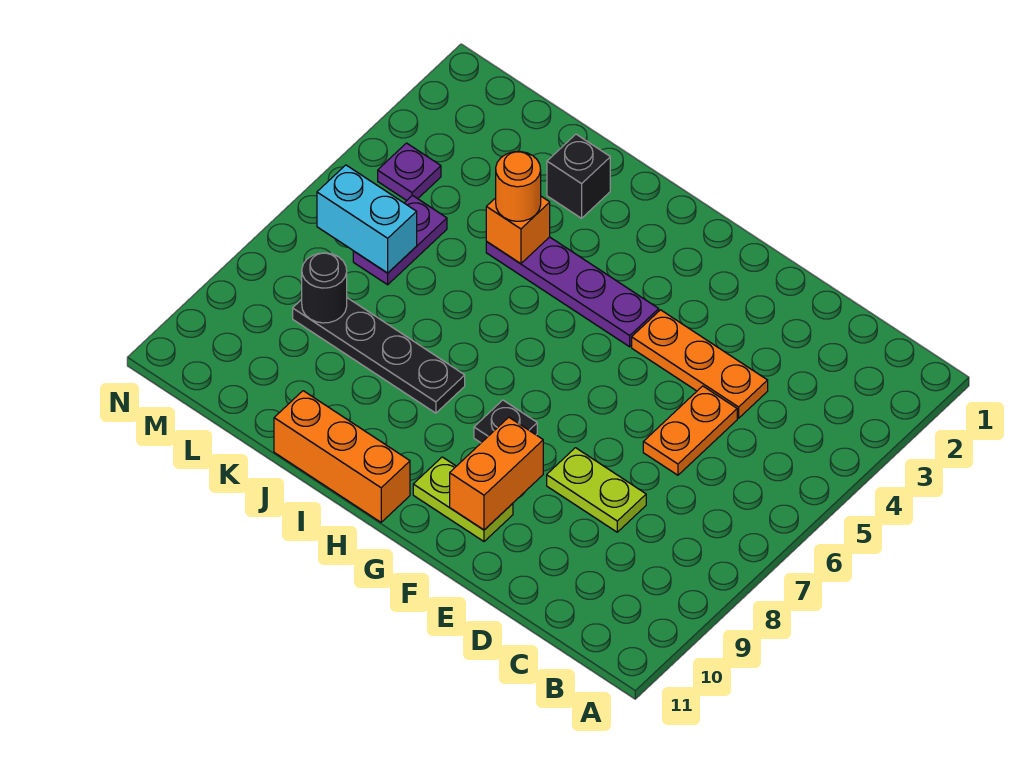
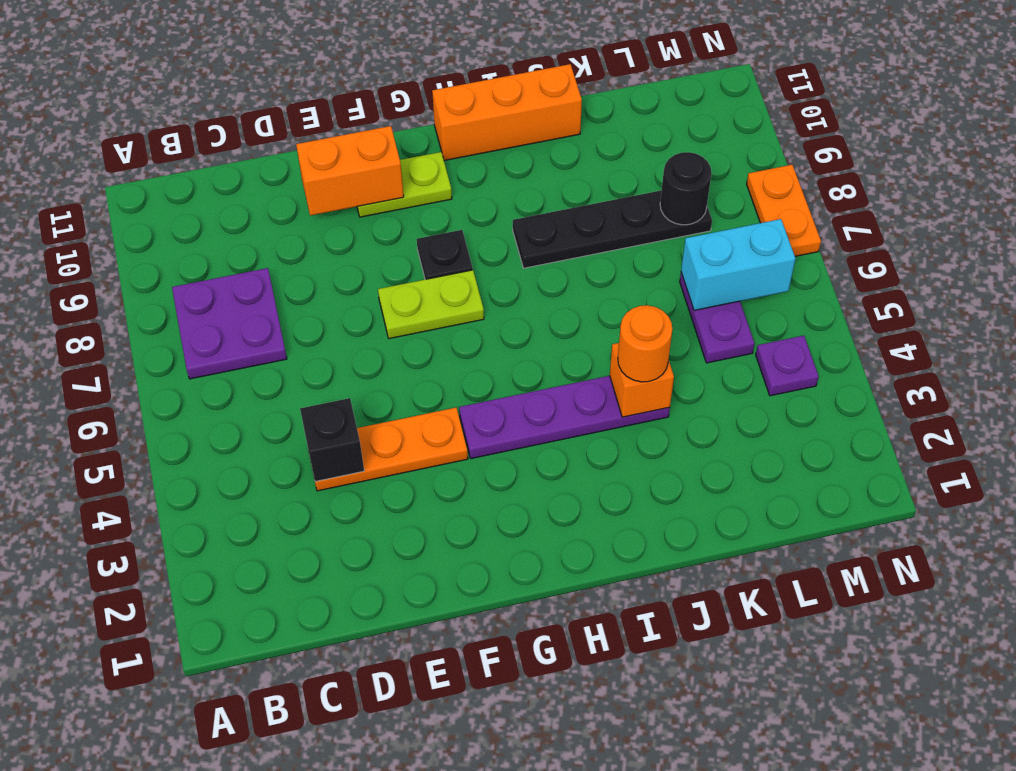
none -> purple 2x2 plate [172,268,287,379]
orange 1x2 plate [643,386,737,475] -> orange 1x2 plate moved to [747,165,821,256]
lime 1x2 plate [547,448,646,532] -> lime 1x2 plate moved to [378,270,484,339]
orange 1x2 brick [450,417,543,530] -> orange 1x2 brick turned to [296,126,404,216]
black 1x1 brick [547,134,610,218] -> black 1x1 brick moved to [300,398,364,482]

